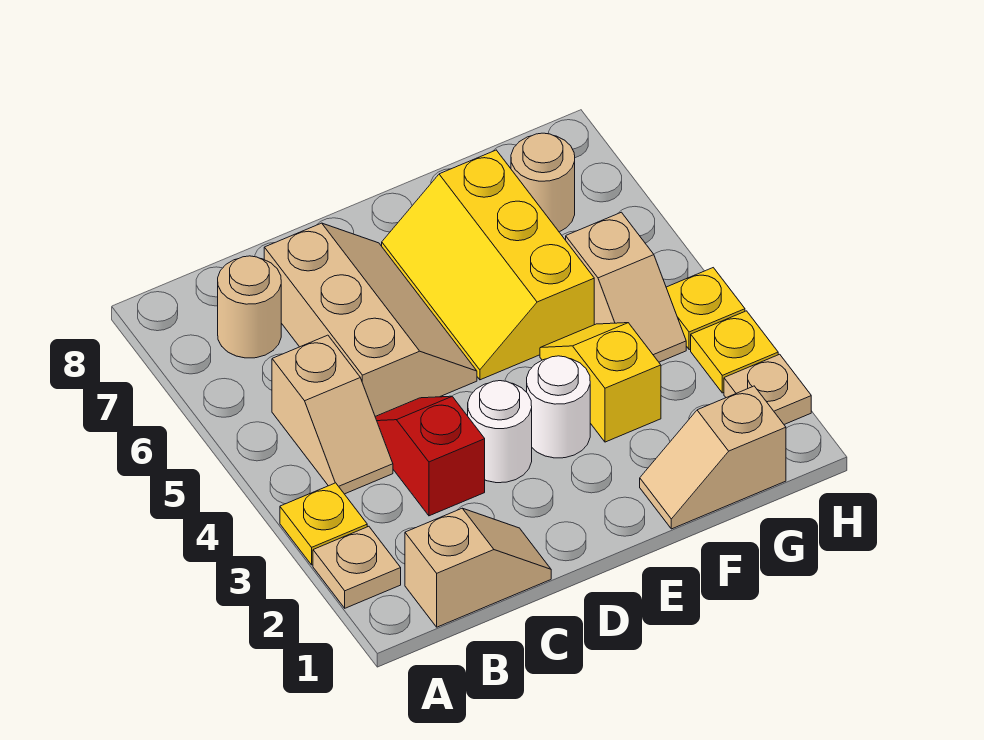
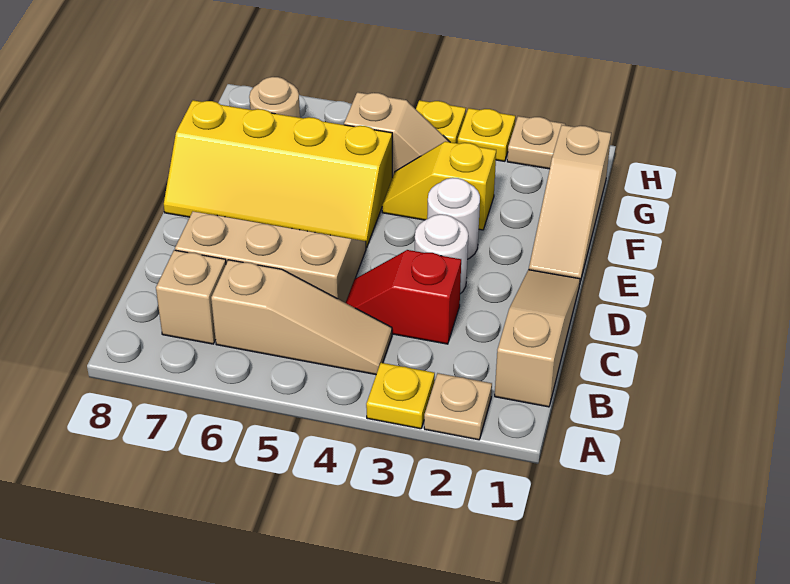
tan 1x2 slope [405,508,551,627] -> tan 1x3 slope [495,270,580,407]
tan 1x2 slope [272,335,393,494] -> tan 1x3 slope [211,260,392,375]
tan 1x1 round brick [218,256,281,358] -> tan 1x1 brick [156,250,226,344]
yellow 2x3 slope [382,150,594,380] -> yellow 2x4 slope [164,100,392,248]
tan 1x2 slope [640,386,786,529] -> tan 1x3 slope [529,125,611,282]

